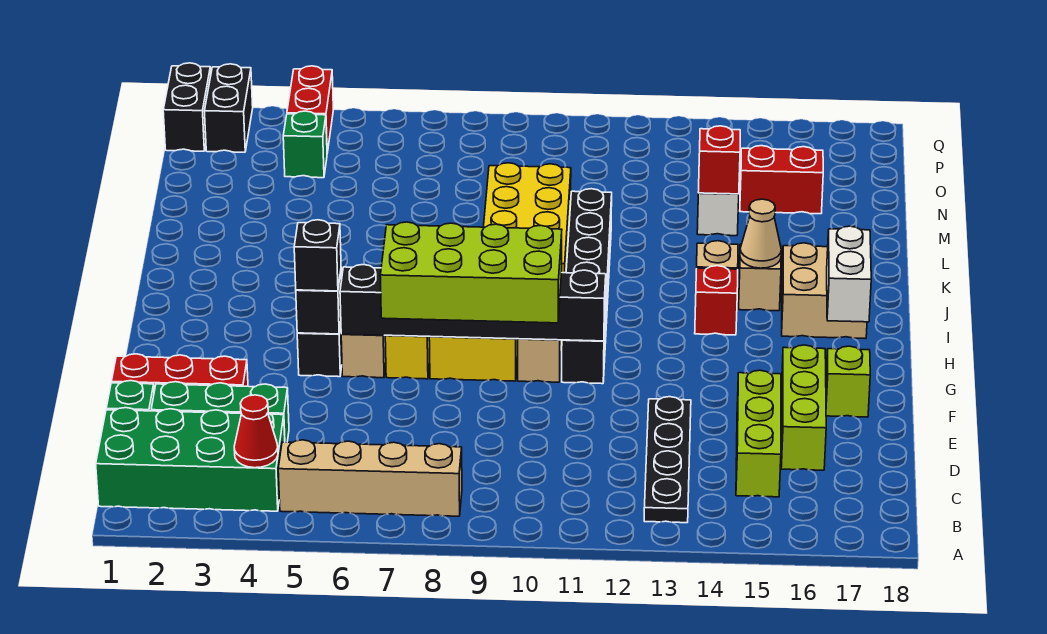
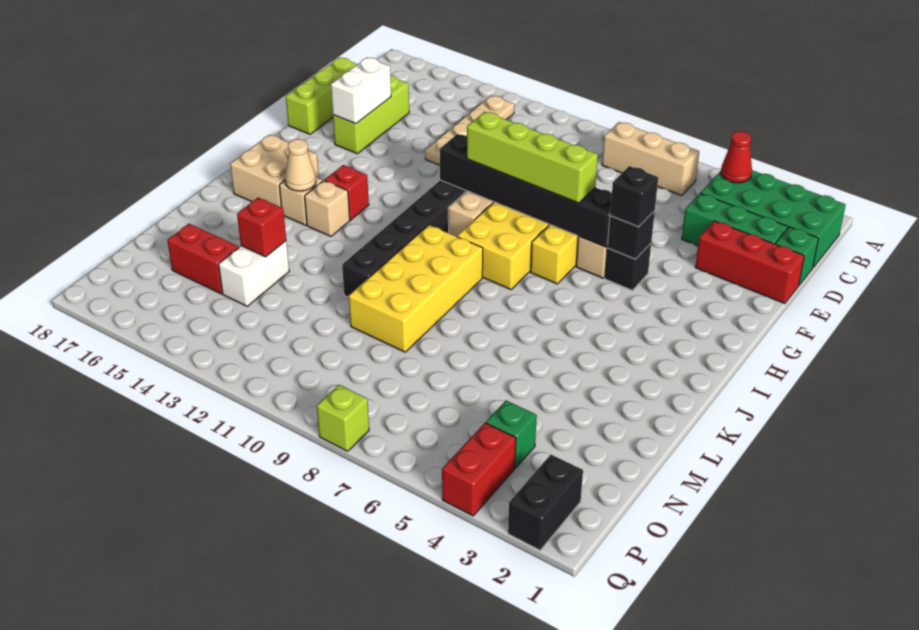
tan 1x4 brick [278,440,462,516] -> tan 1x3 brick [602,122,699,196]
black 1x4 plate [644,397,691,523] -> tan 1x4 plate [425,95,514,165]
lime 1x3 brick [736,370,781,497] -> lime 1x3 brick moved to [286,57,357,134]
lime 2x4 brick [380,222,562,323] -> lime 1x4 brick [467,112,598,203]
lime 1x1 brick [826,346,870,417] -> lime 1x1 brick moved to [317,385,369,451]
white 1x2 brick [827,226,871,322] -> white 1x2 brick moved to [331,58,391,124]
black 1x2 brick [163,63,211,151] -> none

